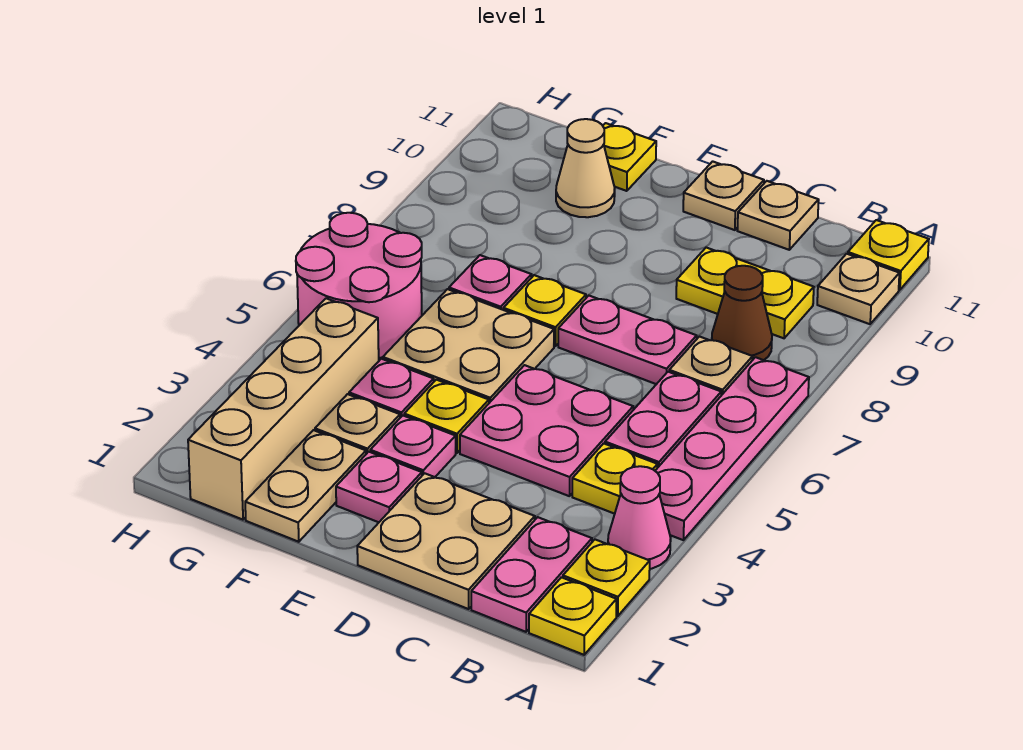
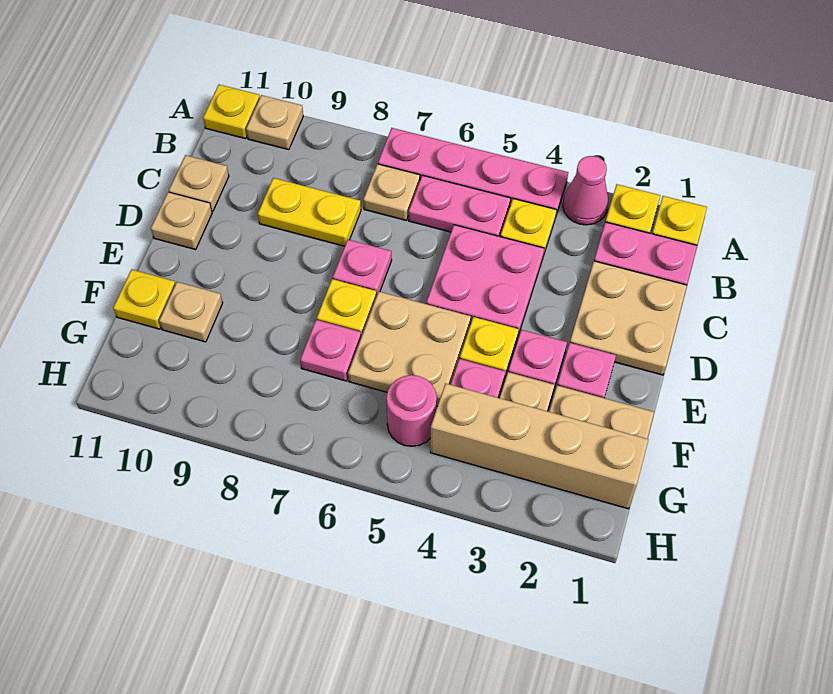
brown 1x1 cone [712,266,772,360] -> none
yellow 1x2 plate [676,248,814,338] -> yellow 1x2 plate turned to [258,178,361,246]
pink 1x2 plate [558,296,697,384] -> pink 1x1 plate [333,240,392,295]
tan 1x1 cone [556,119,615,217] -> tan 1x1 plate [159,282,223,342]
pink 2x2 round brick [296,213,422,358] -> pink 1x1 round brick [386,375,437,446]

